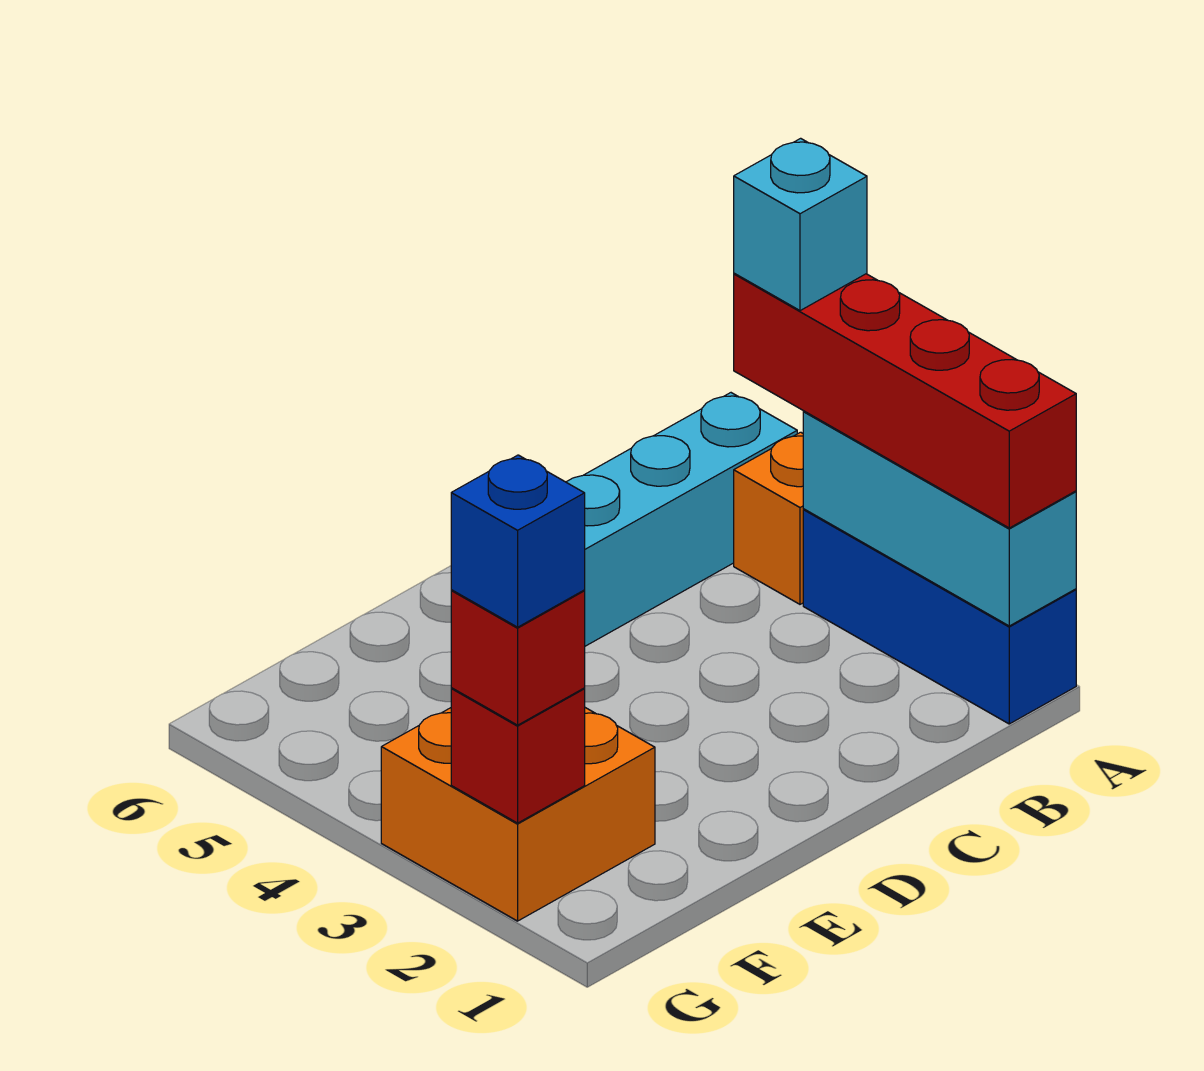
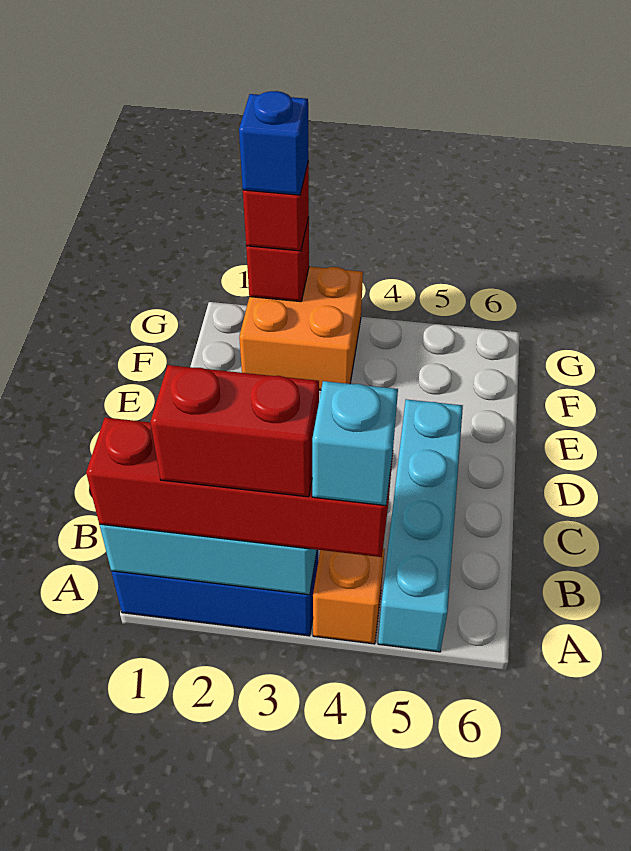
none -> red 1x2 brick [151,365,319,497]

